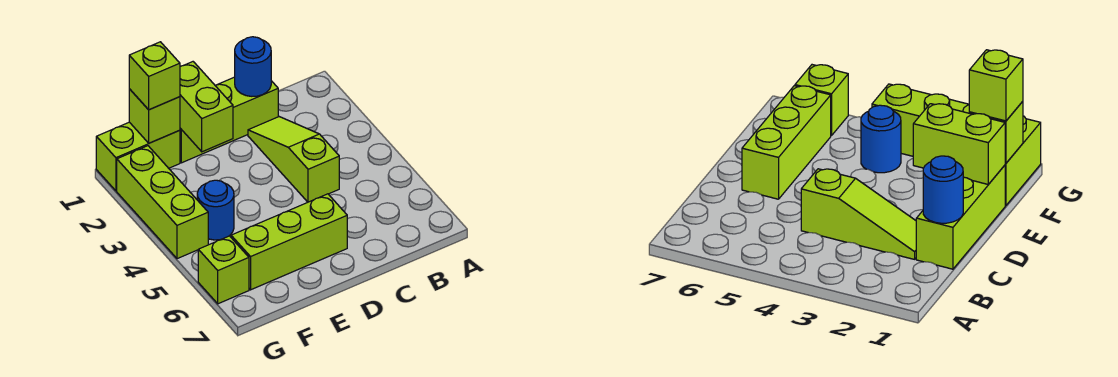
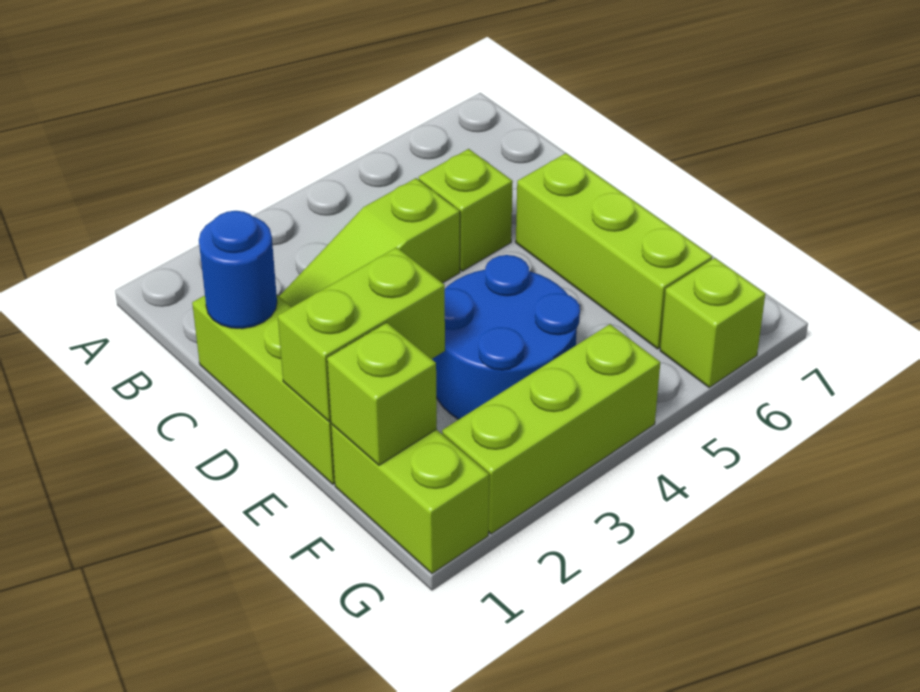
lime 1x1 brick [129,42,180,110] -> lime 1x1 brick moved to [419,149,513,271]
blue 1x1 round brick [197,180,234,240] -> blue 2x2 round brick [432,255,580,420]

